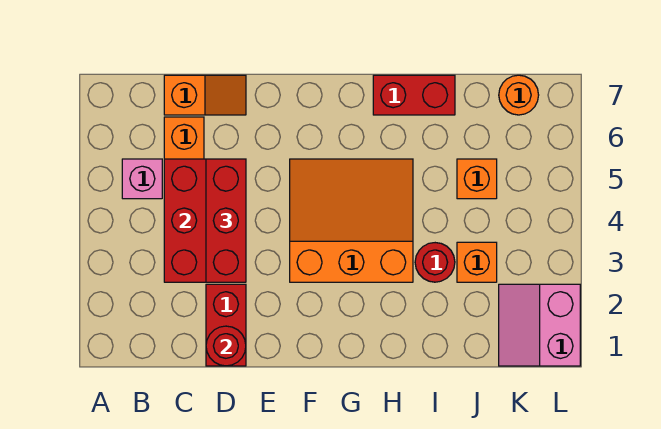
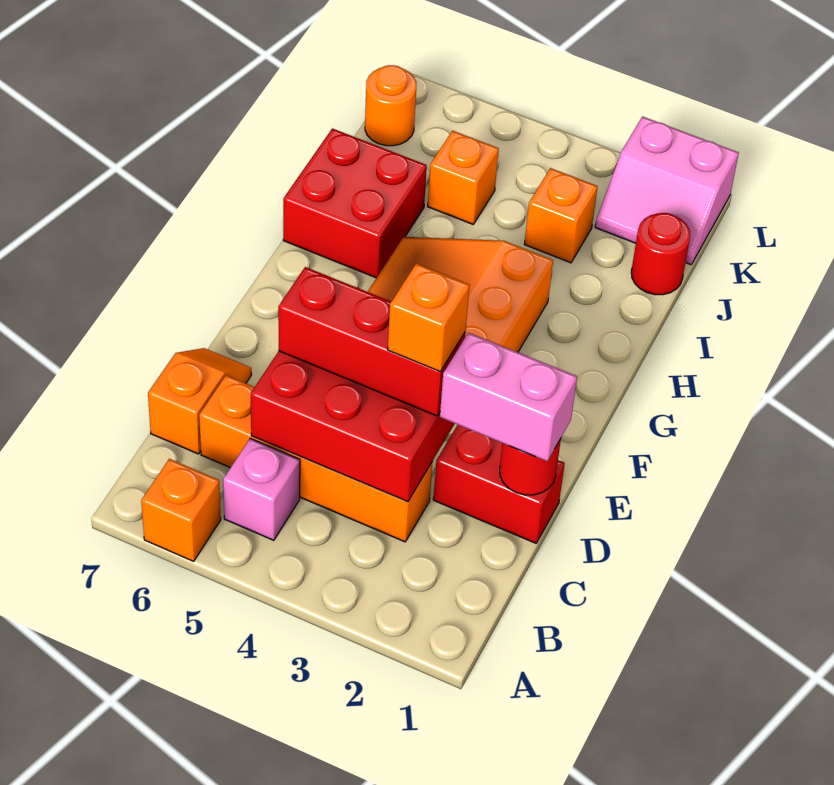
none -> orange 1x1 brick [141,459,221,561]
none -> pink 1x2 brick [440,333,577,461]
none -> orange 1x1 brick [388,263,470,372]
red 1x2 brick [373,75,455,115] -> red 2x2 brick [283,128,427,278]
red 1x1 round brick [415,243,455,282] -> red 1x1 round brick moved to [631,213,690,295]

